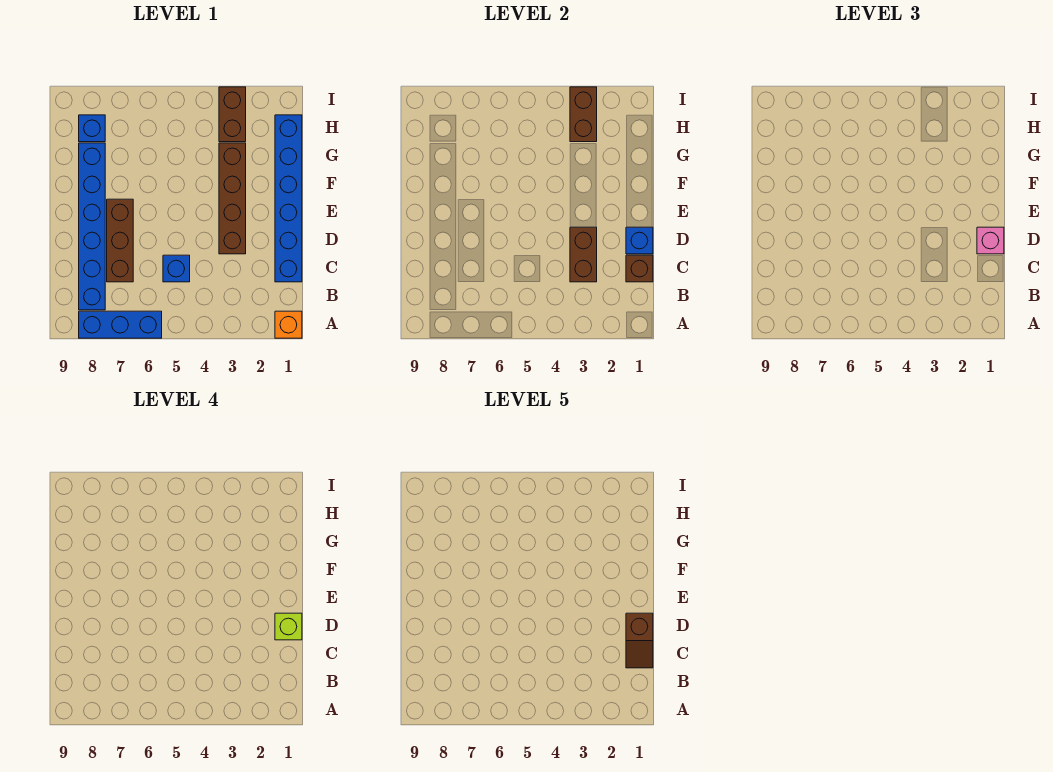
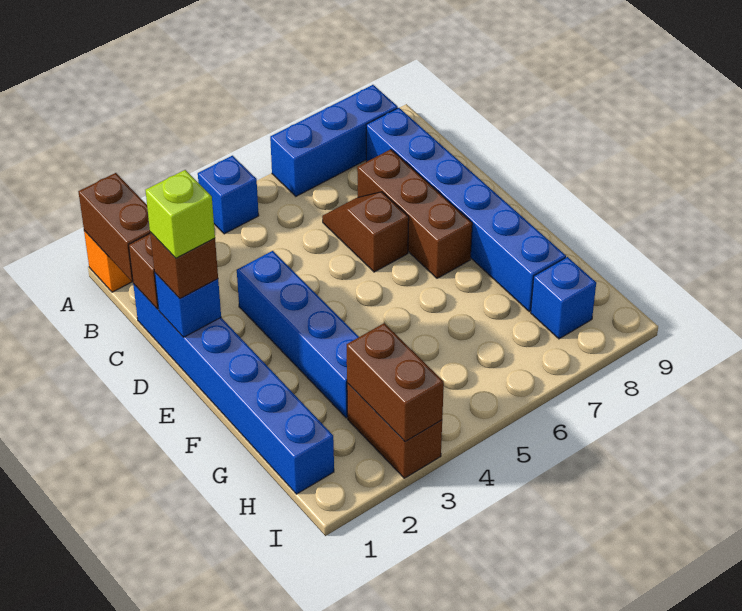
brown 1x2 slope [626,613,653,668] -> brown 1x2 slope moved to [322,192,409,272]
brown 1x2 brick [570,227,597,282] -> brown 1x2 brick moved to [78,173,150,282]
blue 1x1 brick [163,255,190,282] -> blue 1x1 brick moved to [198,156,259,234]
pink 1x1 brick [977,227,1004,254] -> brown 1x1 brick [150,232,218,298]
brown 1x4 brick [219,143,246,254] -> blue 1x4 brick [237,251,359,418]

